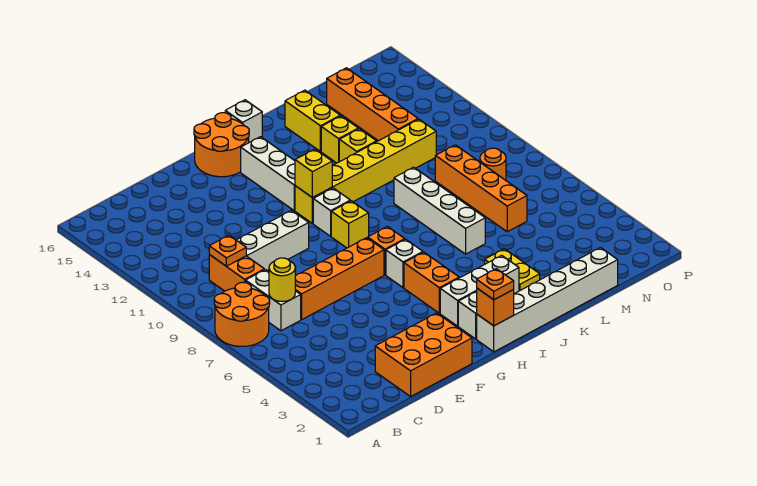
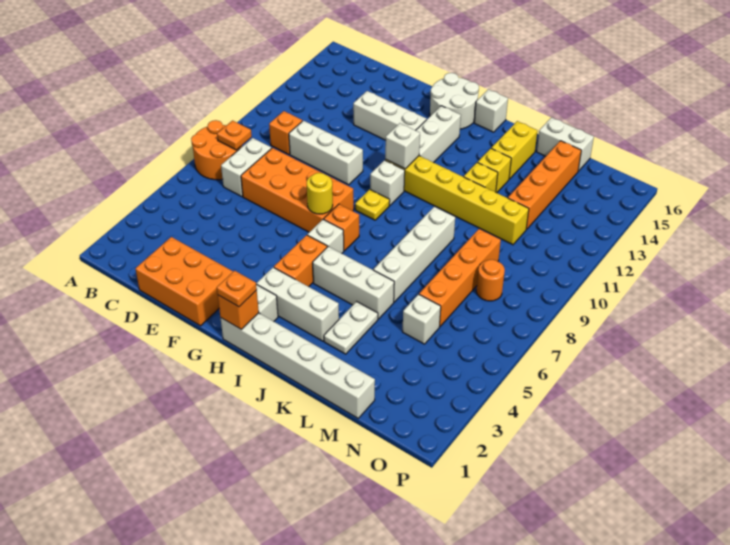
yellow 1x1 round brick [269,258,295,302] -> yellow 1x1 round brick moved to [307,173,333,214]
orange 1x2 brick [209,255,264,291] -> orange 1x1 brick [269,111,302,155]
orange 1x1 plate [209,235,246,266] -> orange 1x1 plate moved to [217,121,252,150]
orange 1x4 brick [295,238,384,319] -> orange 2x4 brick [241,148,354,232]
none -> white 1x3 brick [353,91,426,140]
orange 2x2 round brick [194,113,249,177] -> white 2x2 round brick [430,73,479,129]
yellow 1x1 brick [331,201,369,248] -> yellow 1x1 plate [355,189,390,220]
yellow 1x1 brick [295,149,332,198] -> white 1x1 brick [385,123,420,169]
none -> white 1x3 brick [313,246,394,319]
yellow 1x2 plate [485,249,540,291] -> white 1x2 plate [324,302,378,354]
none -> white 1x2 brick [537,118,594,171]
none -> white 1x1 brick [403,294,441,344]

